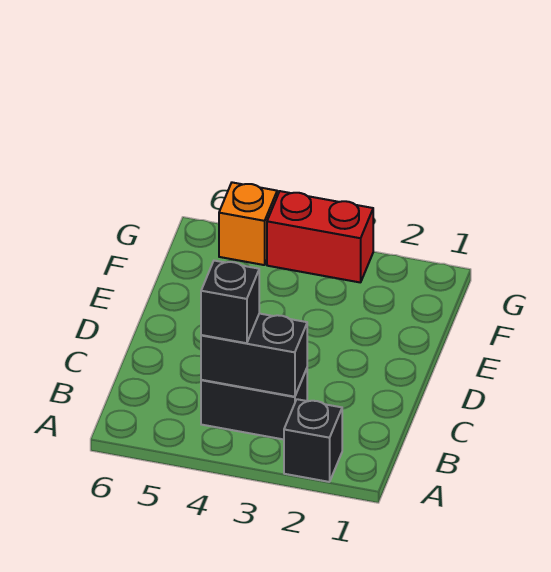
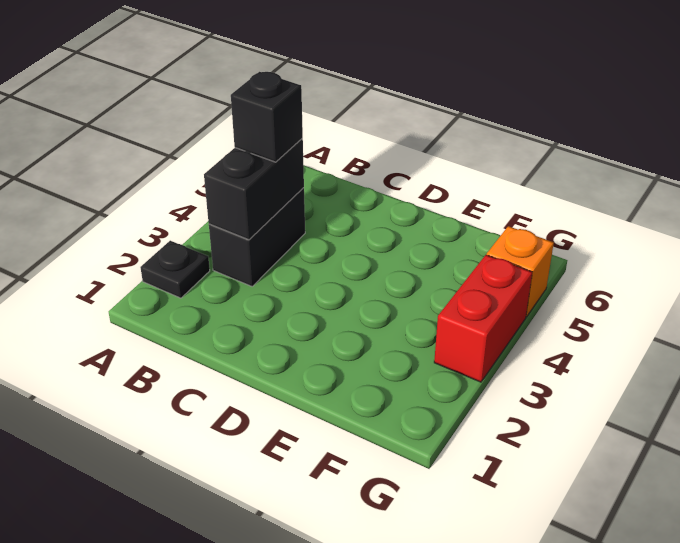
black 1x1 brick [284,399,342,482] -> black 1x1 plate [140,241,210,298]

